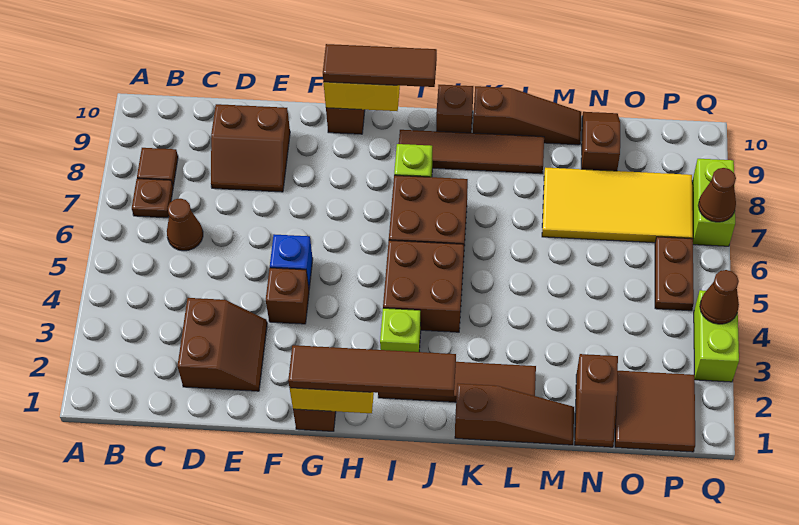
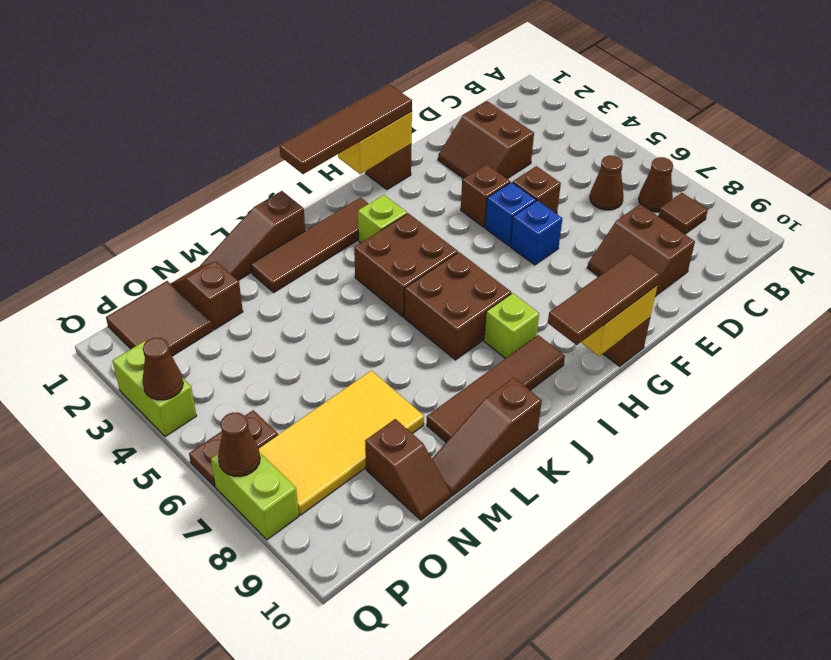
brown 1x1 plate [132,179,173,218] -> brown 1x1 cone [639,157,673,212]
brown 2x2 slope [211,104,290,192] -> brown 2x2 slope turned to [587,204,695,296]
none -> blue 1x1 brick [510,200,563,265]
brown 1x1 brick [436,85,473,133] -> brown 1x1 brick moved to [513,166,561,214]
brown 1x2 plate [655,237,694,311] -> brown 1x2 plate turned to [189,410,278,487]

